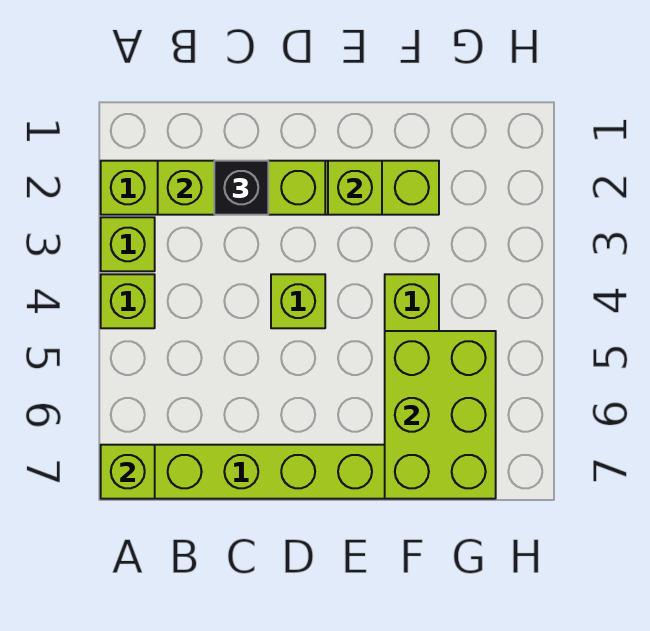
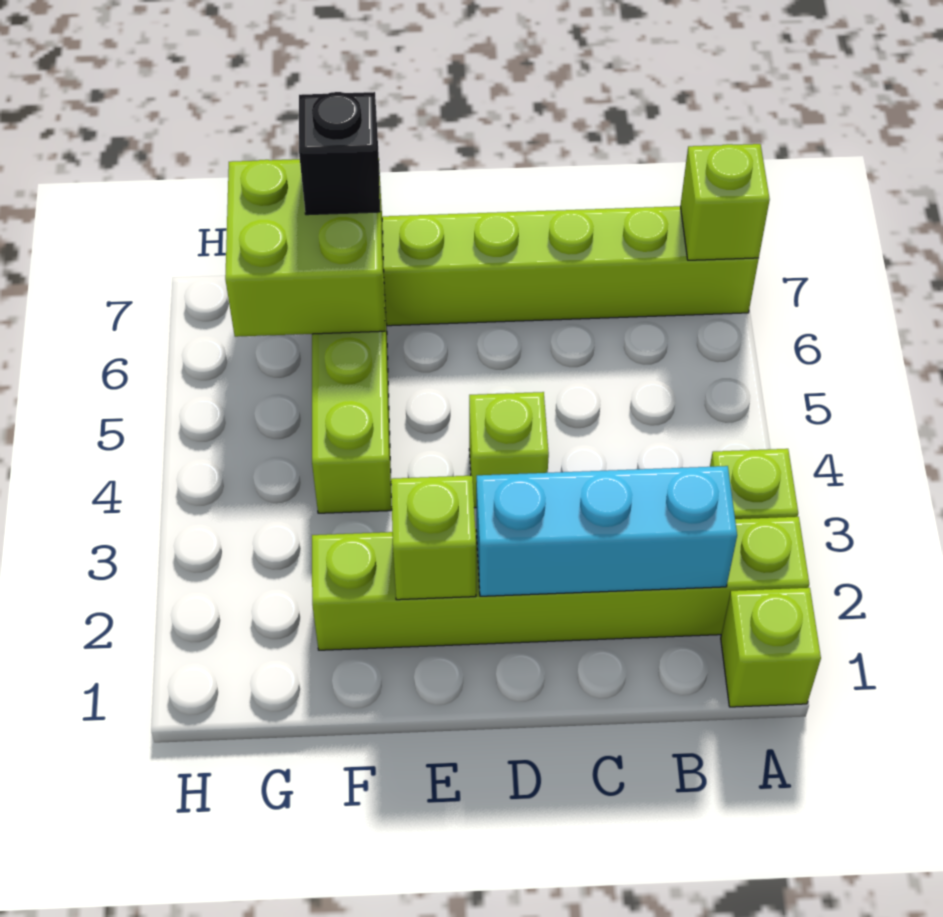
lime 1x1 brick [101,274,155,328] -> lime 1x1 brick moved to [721,588,821,707]
lime 1x3 brick [158,161,325,215] -> cyan 1x3 brick [476,466,737,596]
black 1x1 brick [214,161,268,215] -> black 1x1 brick moved to [299,92,380,215]
lime 2x3 brick [385,331,496,499] -> lime 2x2 brick [225,159,385,337]

